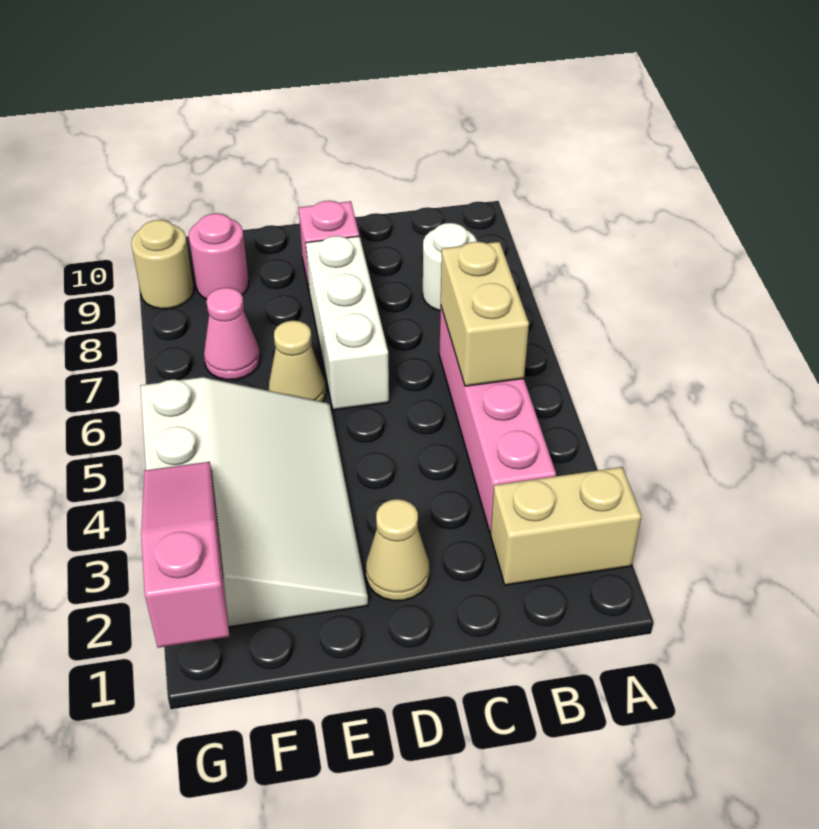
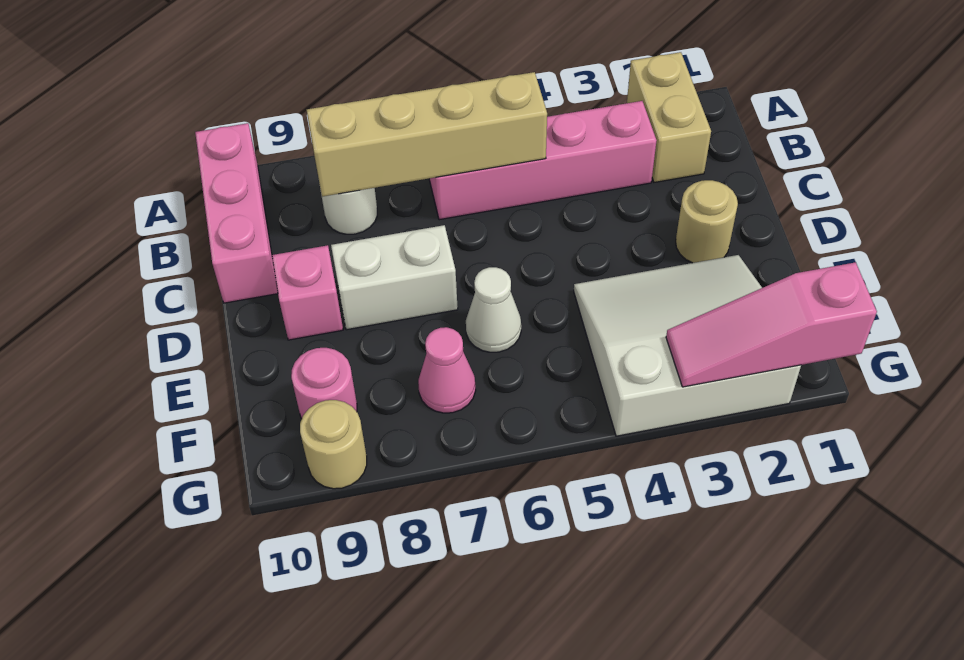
none -> pink 1x3 brick [195,123,278,303]
tan 1x2 brick [441,242,529,386] -> tan 1x4 brick [307,72,547,197]
tan 1x1 cone [366,499,430,601] -> tan 1x1 round brick [676,180,738,263]
white 1x3 brick [306,236,389,410] -> white 1x2 brick [331,225,458,330]
white 3x4 slope [141,377,368,627] -> white 3x3 slope [574,255,801,436]
tan 1x1 cone [269,321,326,402] -> white 1x1 cone [466,267,521,352]

